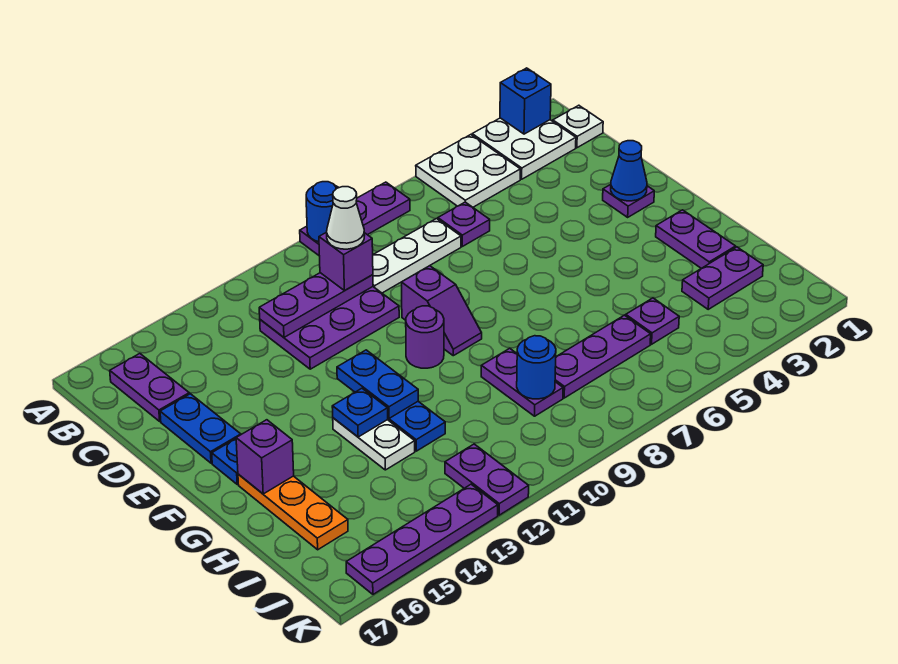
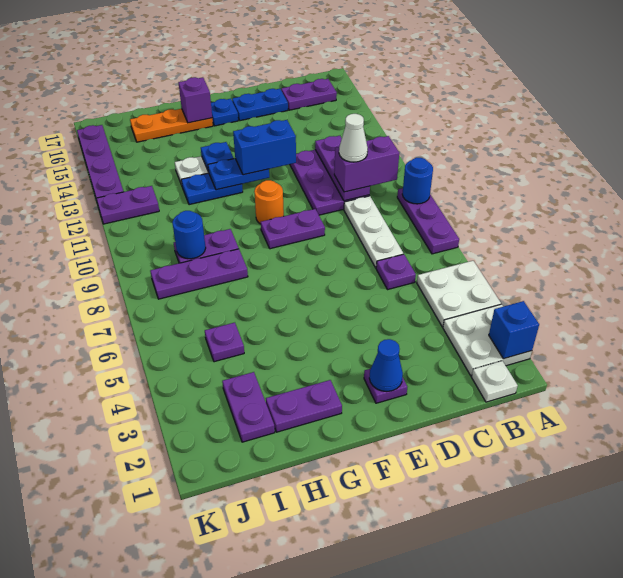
purple 1x1 brick [319,232,373,291] -> purple 1x2 brick [334,136,399,192]
purple 1x2 slope [402,266,482,356] -> purple 1x2 plate [261,209,325,249]
none -> blue 1x2 brick [233,120,296,175]
purple 1x1 round brick [406,306,444,368] -> orange 1x1 round brick [254,180,284,224]
purple 1x3 plate [555,315,651,398] -> purple 1x3 plate turned to [150,249,248,299]

